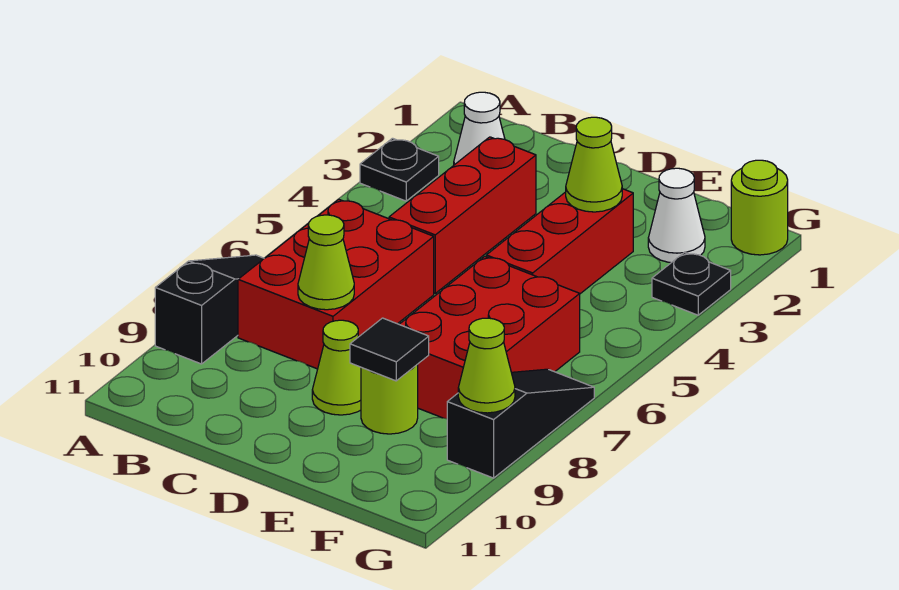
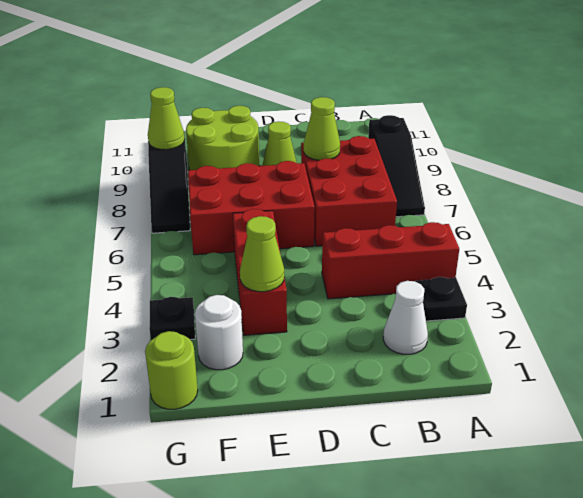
red 1x3 brick [389,137,536,293] -> red 1x3 brick turned to [322,222,459,299]
red 2x3 brick [399,256,580,419] -> red 2x3 brick turned to [188,161,315,255]
lime 1x1 round brick [361,364,418,434] -> lime 2x2 round brick [186,106,259,170]
black 1x1 tile [350,318,429,381] -> none
white 1x1 cone [648,168,705,263] -> white 1x1 round brick [195,295,243,370]

